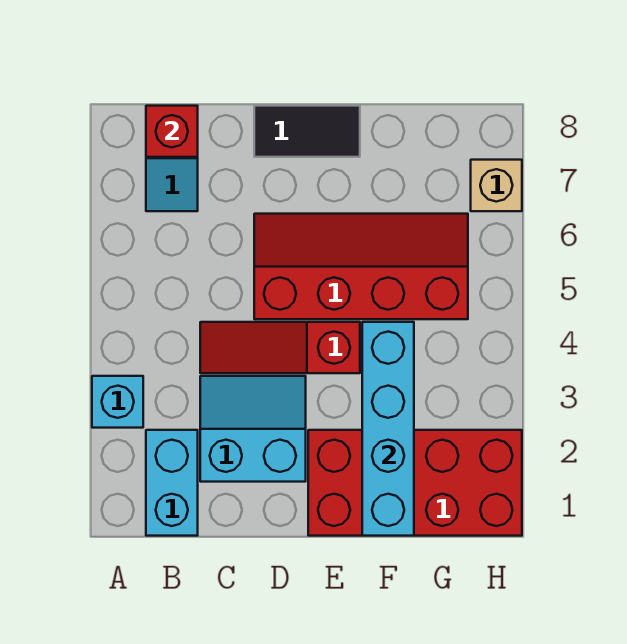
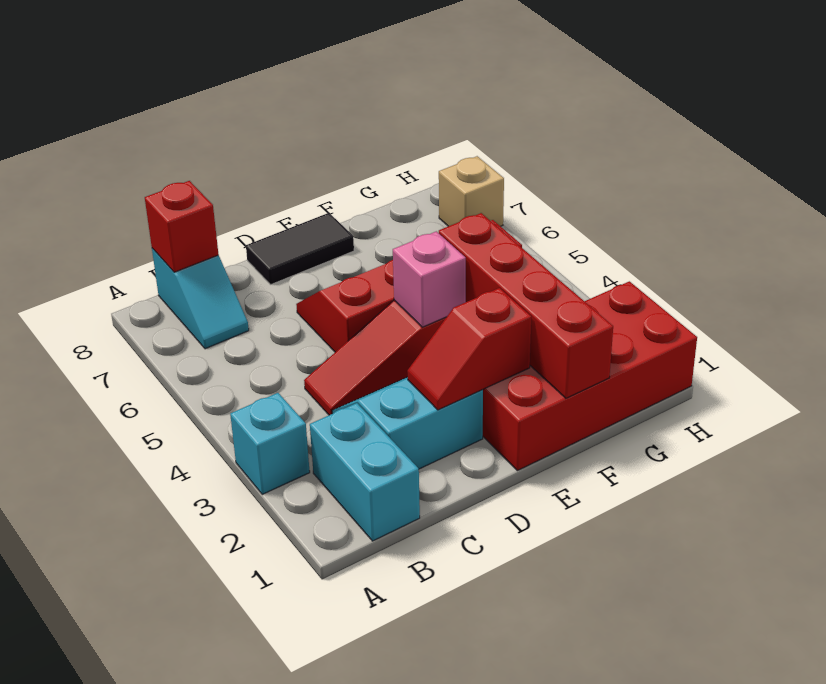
none -> red 1x2 slope [407,288,531,410]
none -> pink 1x1 brick [393,231,466,327]
cyan 1x4 brick [362,322,414,536] -> red 1x4 brick [439,213,613,398]

